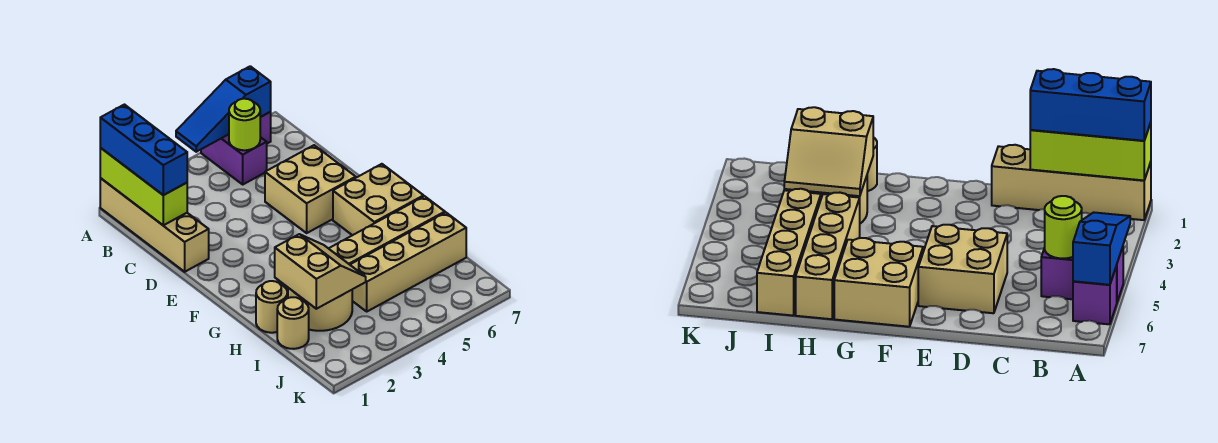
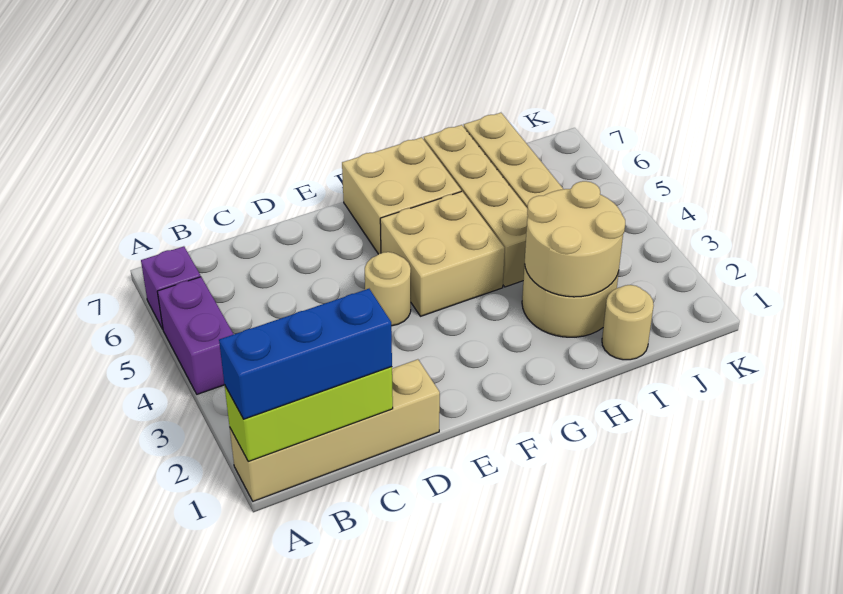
blue 1x3 slope [176,66,271,152] -> none
purple 1x2 brick [201,134,267,184] -> purple 1x2 brick turned to [157,277,234,394]
lime 1x1 round brick [229,99,260,150] -> none
tan 2x2 brick [265,145,356,233] -> tan 2x2 brick moved to [380,192,505,316]
tan 1x1 round brick [256,281,287,333] -> tan 1x1 round brick moved to [365,252,411,326]
tan 2x2 slope [275,234,366,309] -> tan 2x2 round brick [525,181,625,297]

